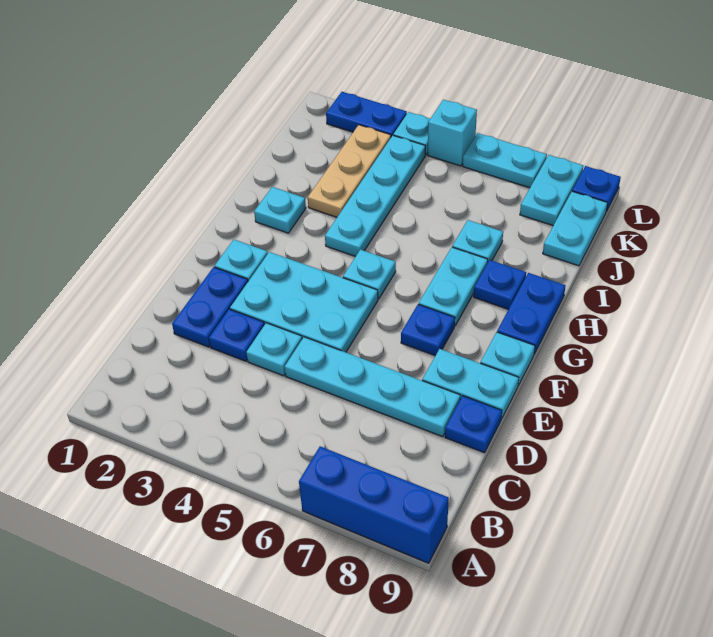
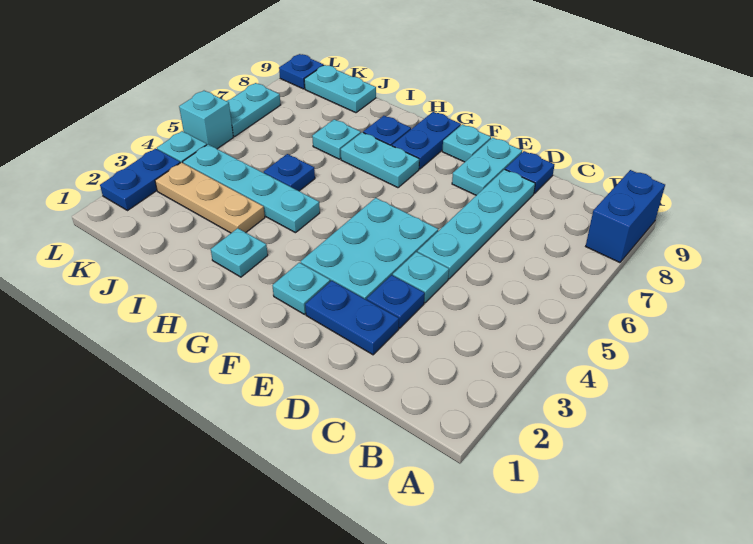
blue 1x3 brick [299,446,449,563] -> blue 1x2 brick [586,170,665,263]
blue 1x1 plate [401,304,455,356] -> blue 1x1 plate moved to [264,154,315,191]
cyan 1x1 plate [343,250,396,299] -> none
blue 1x2 plate [497,273,566,354] -> blue 1x2 plate turned to [392,112,461,169]
cyan 1x2 plate [520,155,583,225] -> none

